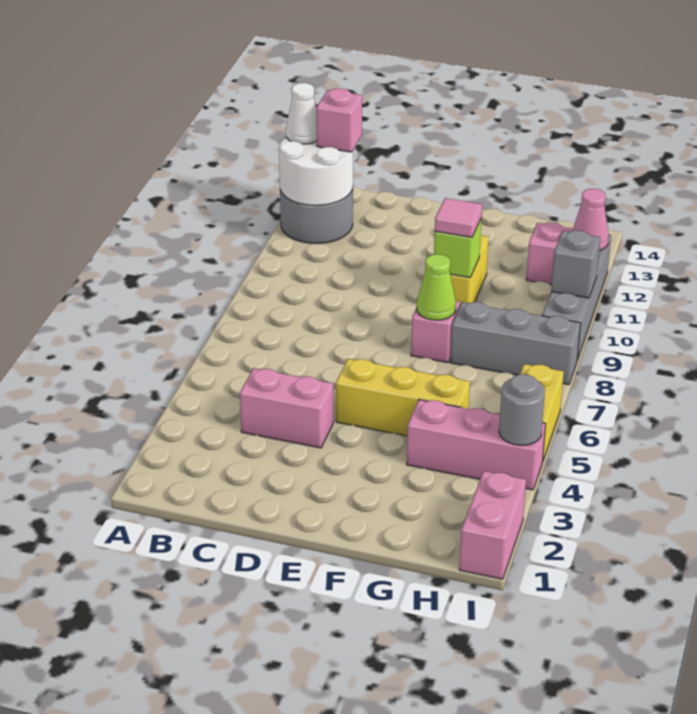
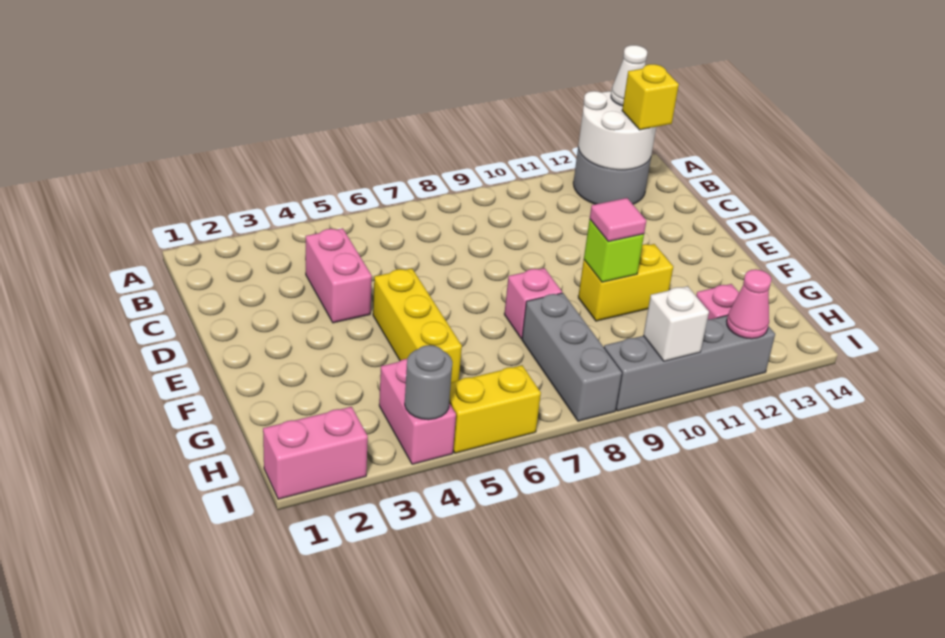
pink 1x1 brick [317,88,362,152] -> yellow 1x1 brick [622,64,679,130]
lime 1x1 cone [417,254,456,320] -> none
pink 1x3 brick [407,400,546,490] -> pink 1x2 brick [379,359,456,464]
grey 1x1 brick [551,230,600,298] -> white 1x1 brick [643,286,709,361]

